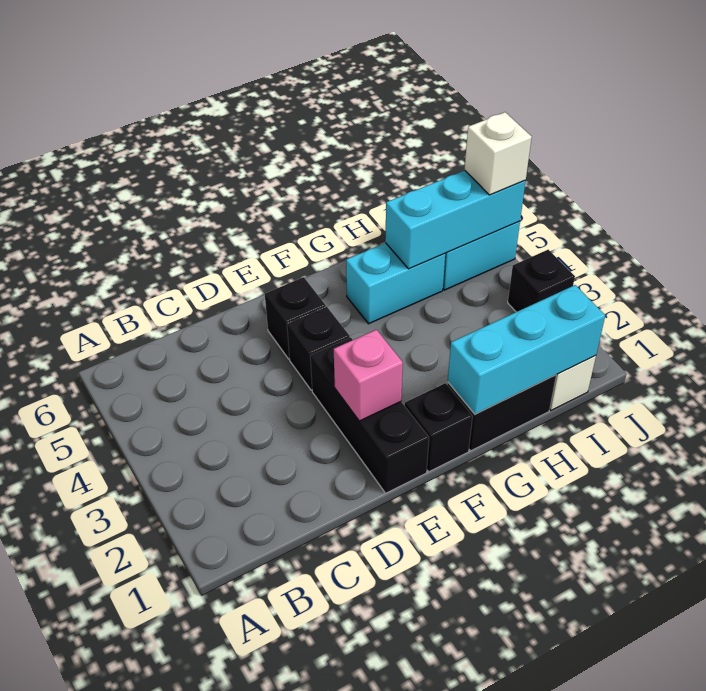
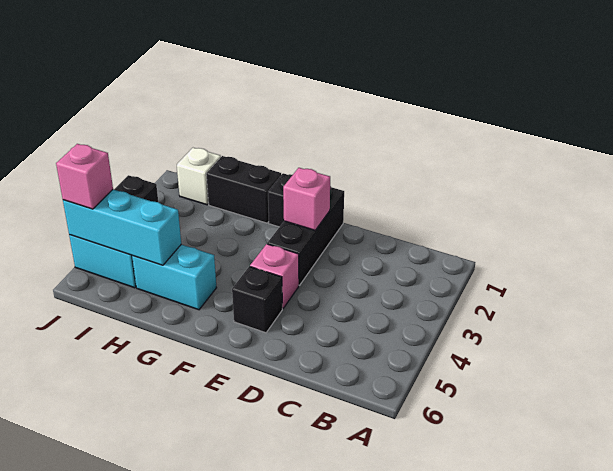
black 1x1 brick [287,307,350,390] -> pink 1x1 brick [250,244,299,308]
cyan 1x3 brick [448,285,605,414] -> none
white 1x1 brick [464,112,532,195] -> pink 1x1 brick [56,144,113,209]

